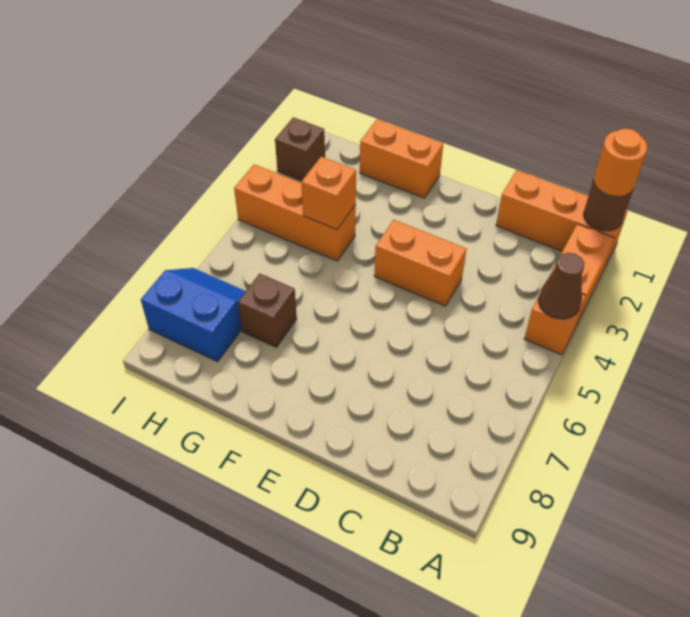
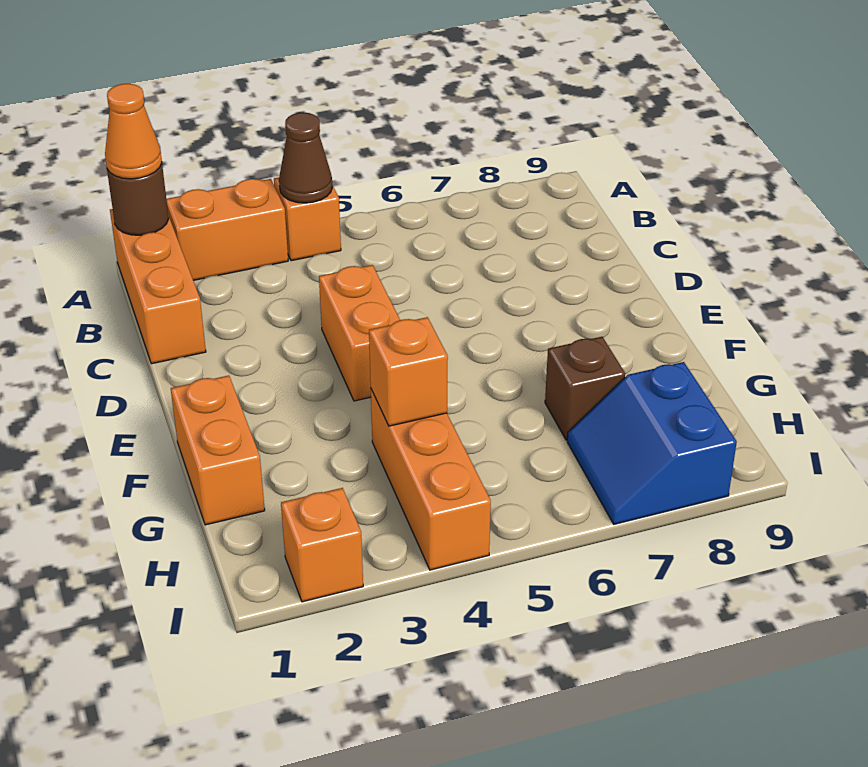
orange 1x1 round brick [594,129,647,197] -> orange 1x1 cone [105,84,162,179]
brown 1x1 brick [275,117,325,181] -> orange 1x1 brick [281,488,363,602]

